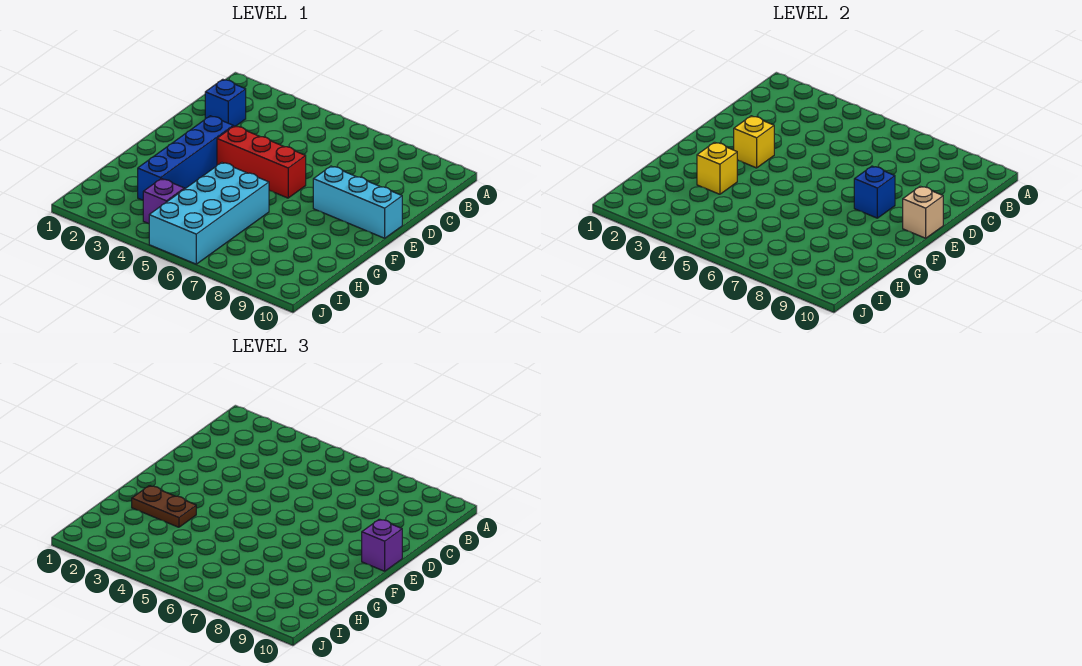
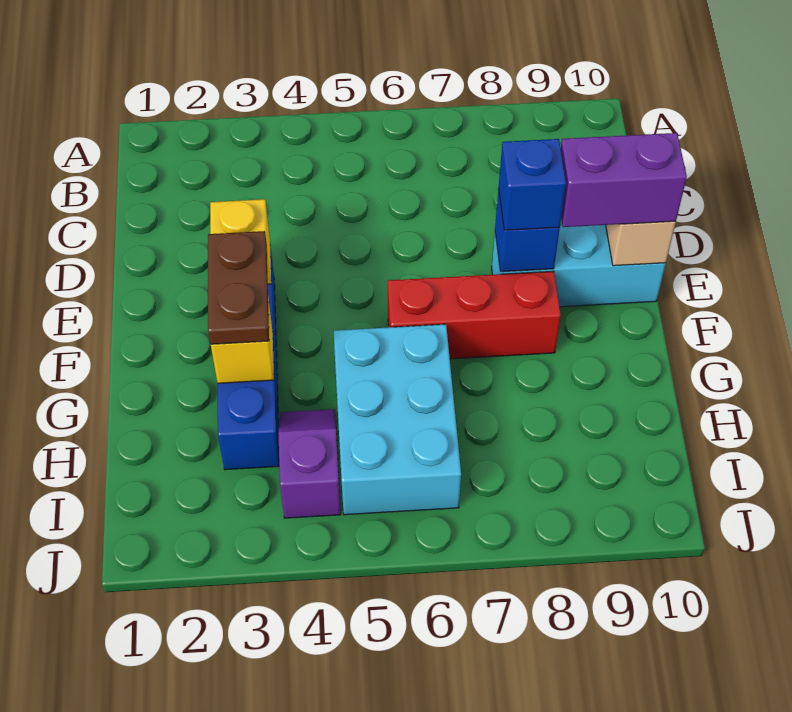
blue 1x1 brick [205,79,246,126] -> blue 1x1 brick moved to [499,139,566,230]
red 1x3 brick [217,126,306,198] -> red 1x3 brick moved to [388,271,561,359]
purple 1x1 brick [362,519,402,571] -> purple 1x2 brick [561,133,687,227]
brown 1x2 plate [132,486,196,527] -> brown 1x2 plate turned to [208,231,269,344]
cyan 2x4 brick [149,163,269,264] -> cyan 2x3 brick [334,324,461,515]

